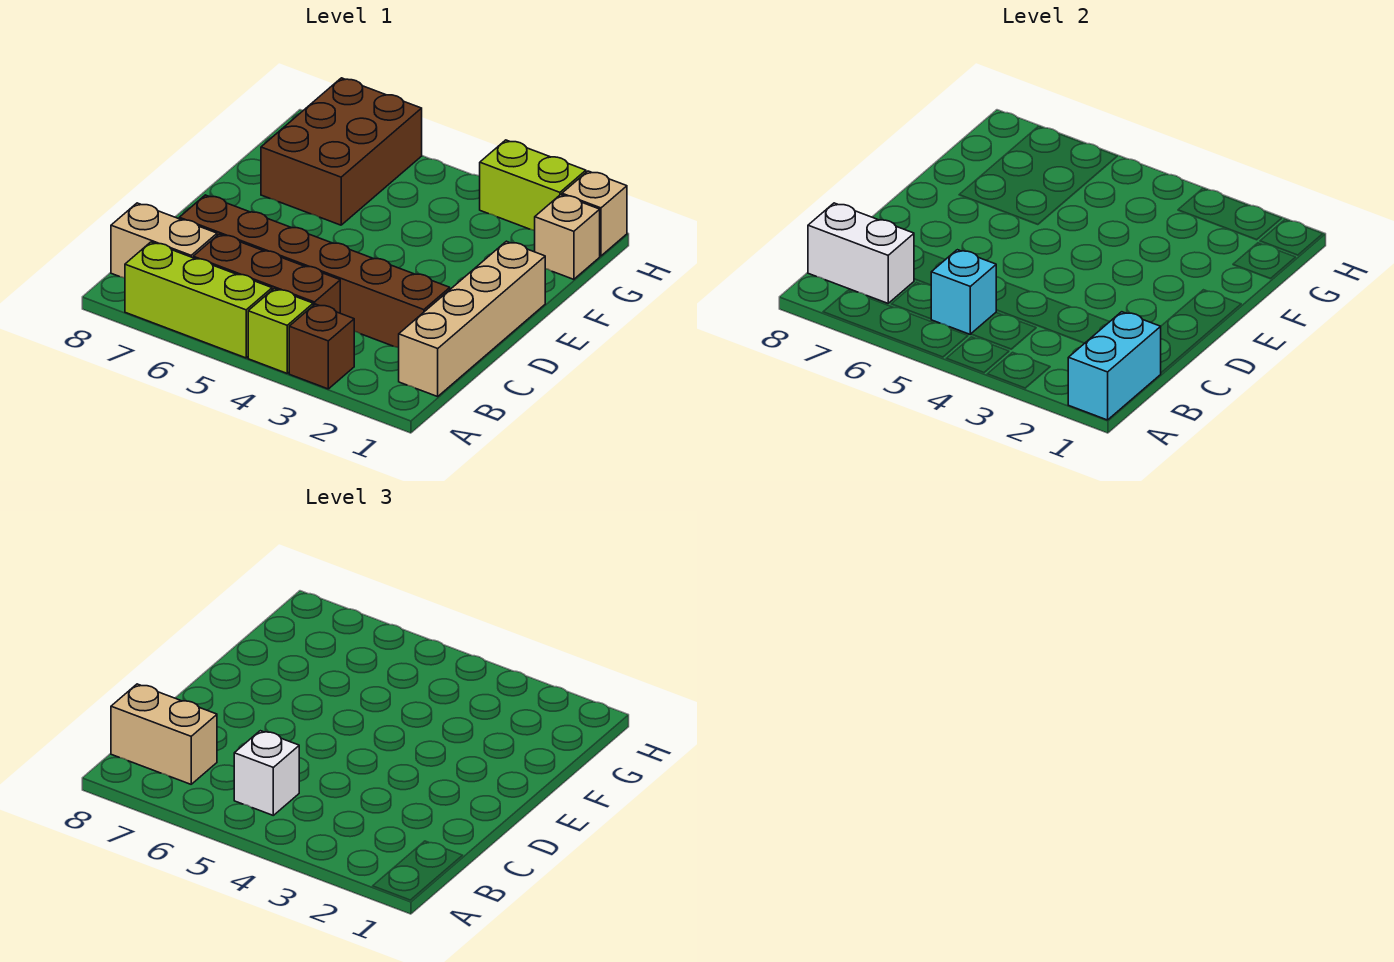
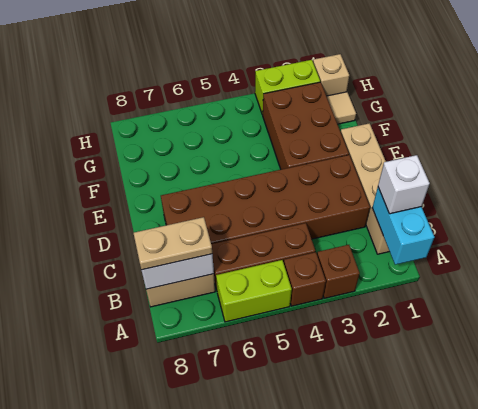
lime 1x1 brick [248,289,313,373] -> brown 1x1 brick [284,252,326,306]
lime 1x3 brick [125,242,272,358] -> lime 1x2 brick [216,260,292,322]
cyan 1x1 brick [931,250,996,334] -> none
white 1x1 brick [234,731,299,815] -> white 1x1 brick moved to [378,155,430,214]
tan 1x2 brick [111,684,217,784] -> tan 1x2 plate [134,217,212,270]
brown 1x6 brick [179,195,450,348] -> brown 2x6 brick [161,155,370,244]
brown 2x3 brick [261,78,422,225] -> brown 2x3 brick moved to [263,82,349,169]
tan 1x1 brick [535,195,600,279] -> tan 1x1 tile [327,92,356,124]

